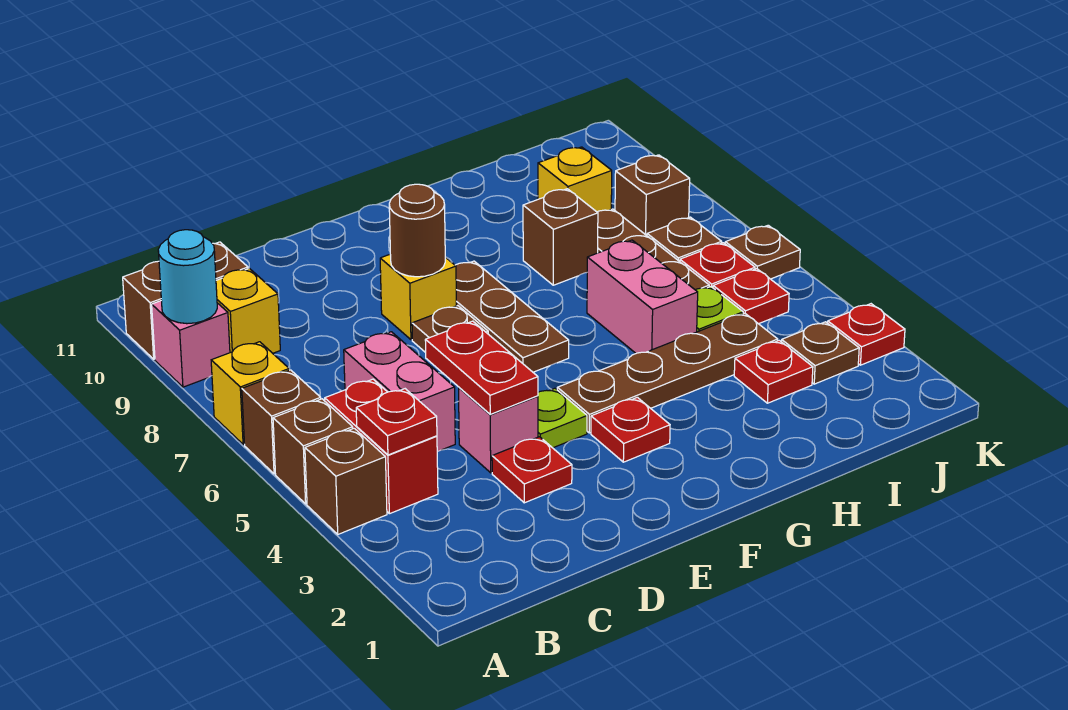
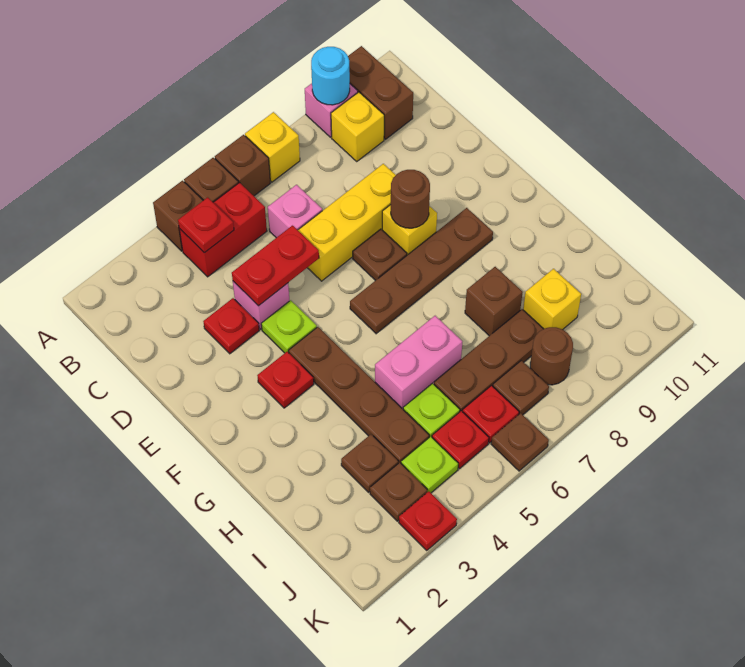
pink 1x2 brick [344,332,455,452] -> pink 1x1 brick [268,185,322,238]
none -> yellow 1x3 brick [298,164,396,281]
brown 1x3 plate [455,261,569,372] -> brown 1x4 plate [350,208,493,334]
red 1x1 plate [734,340,813,403] -> brown 1x1 plate [341,434,398,492]
none -> lime 1x1 plate [401,437,458,493]
brown 1x1 brick [615,155,690,236] -> brown 1x1 round brick [530,327,573,385]

